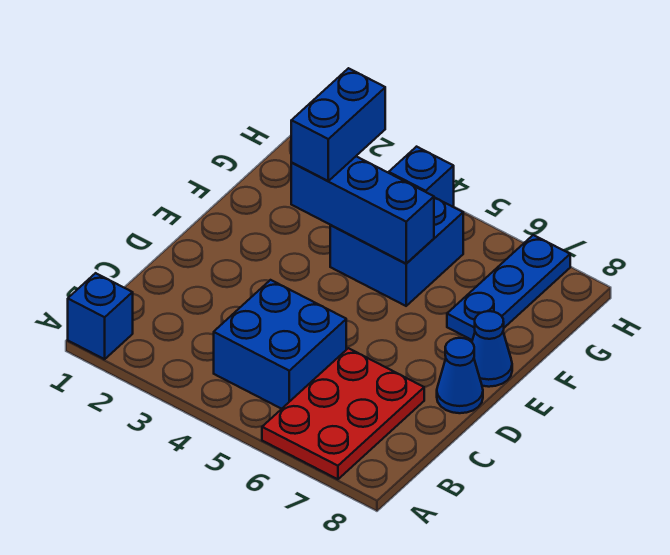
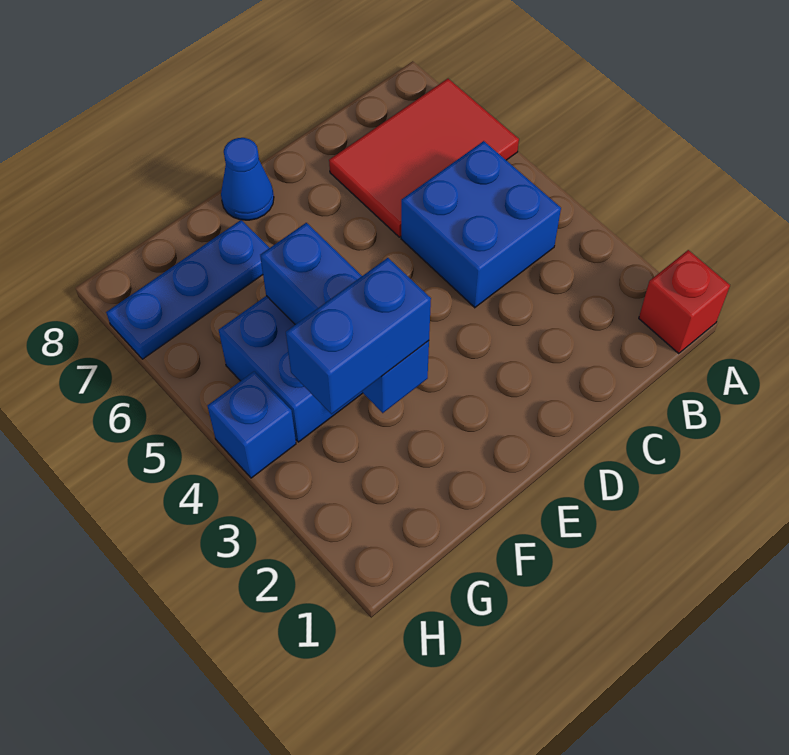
blue 1x1 brick [68,273,133,359] -> red 1x1 brick [639,250,730,354]
red 2x3 plate [262,348,424,479] -> red 2x3 tile [329,79,519,237]
blue 1x1 cone [437,338,483,413] -> none

